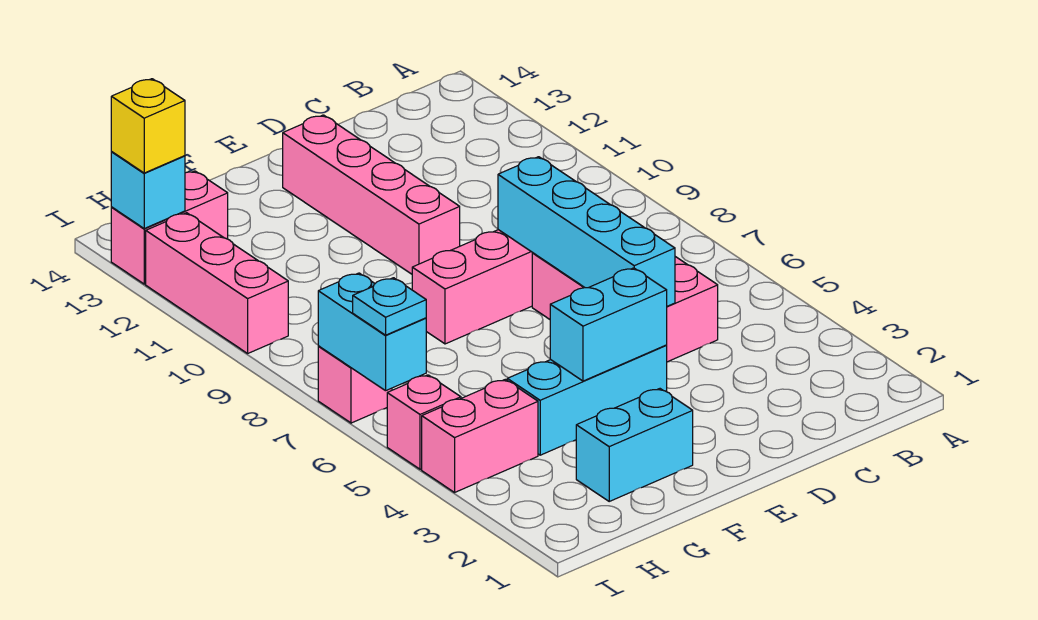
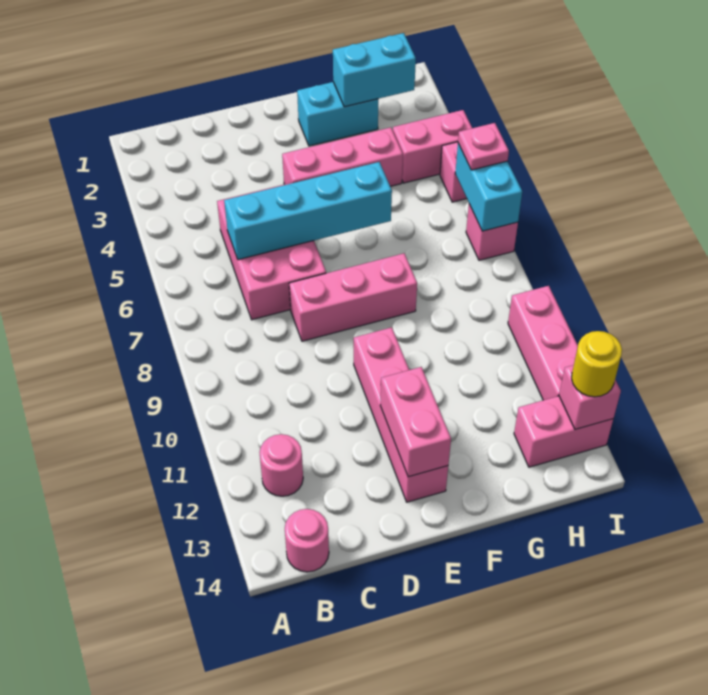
none -> pink 1x1 round brick [260,434,303,496]
none -> pink 1x1 round brick [285,509,329,572]
cyan 1x4 brick [498,157,675,306] -> cyan 1x4 brick turned to [224,162,392,260]
cyan 1x3 brick [507,345,667,455] -> pink 1x3 brick [282,127,403,186]
cyan 1x2 brick [550,268,667,381] -> cyan 1x2 brick moved to [333,33,416,107]
none -> pink 1x2 brick [380,367,451,477]
cyan 1x1 plate [353,278,426,335] -> pink 1x1 plate [458,123,509,170]
cyan 1x1 brick [111,152,185,228] -> pink 1x1 brick [559,365,621,429]
yellow 1x1 brick [111,79,185,173] -> yellow 1x1 round brick [572,331,622,397]

